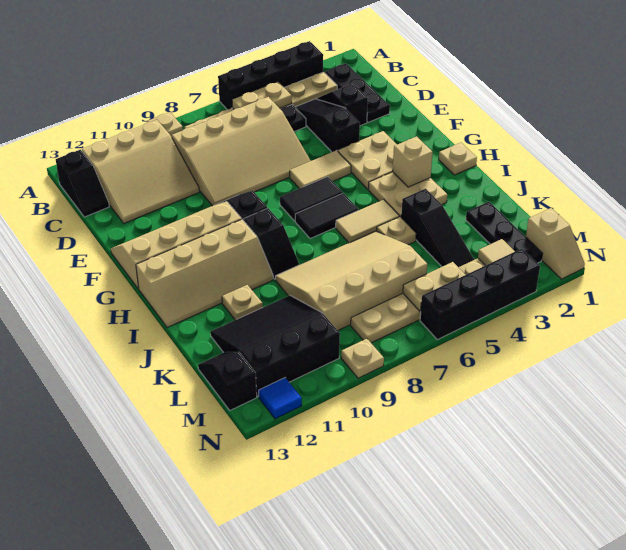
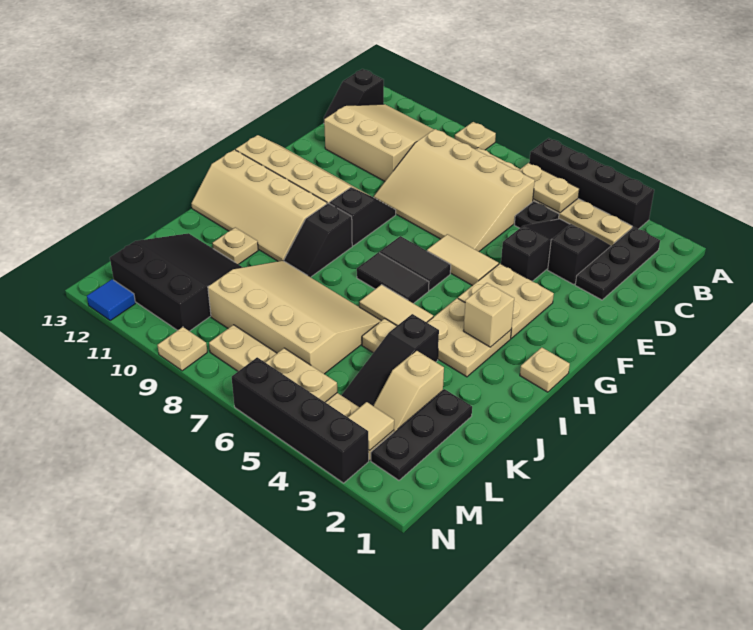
tan 3x3 slope [82,120,199,223] -> tan 3x3 slope turned to [324,104,434,181]
black 1x2 slope [198,352,257,410] -> none
tan 1x2 slope [526,208,585,279] -> tan 1x2 slope moved to [373,350,444,432]

